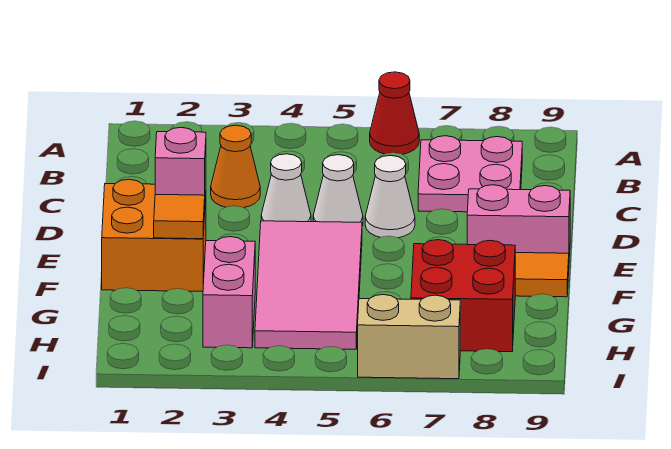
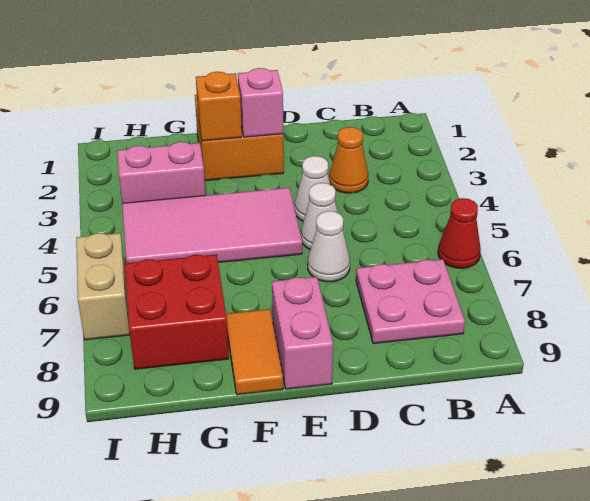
orange 1x1 tile [154,194,205,239] -> orange 1x1 brick [196,72,242,141]

